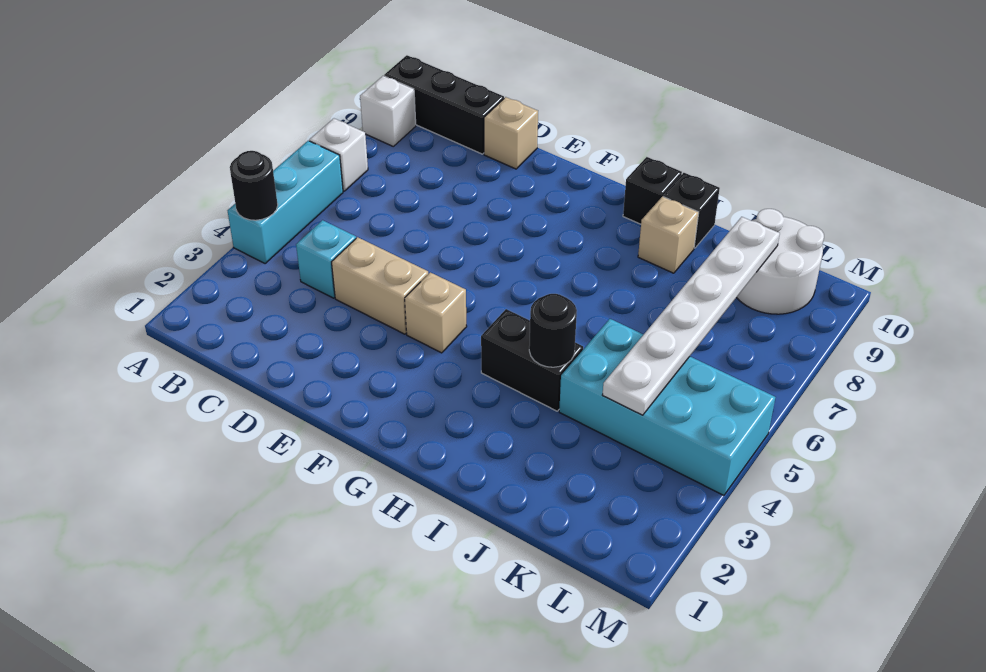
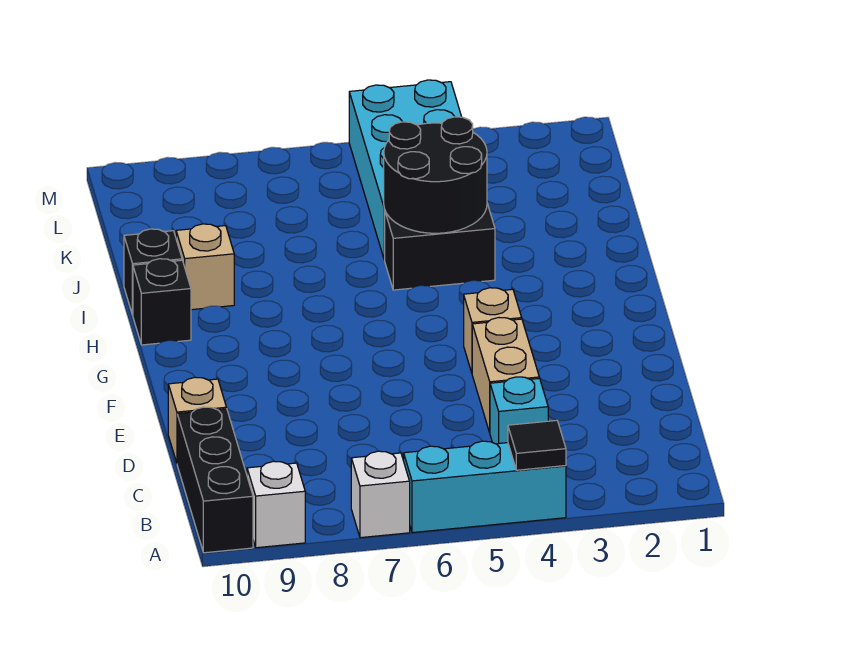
black 1x1 round brick [230,151,278,220] -> black 1x1 tile [508,420,566,470]
black 1x2 brick [481,309,583,411] -> black 1x2 brick turned to [385,204,495,290]
black 1x1 round brick [529,294,577,367] -> black 2x2 round brick [384,117,487,233]
white 1x6 plate [602,217,780,415] -> none
white 2x2 round brick [736,209,824,314] -> none

